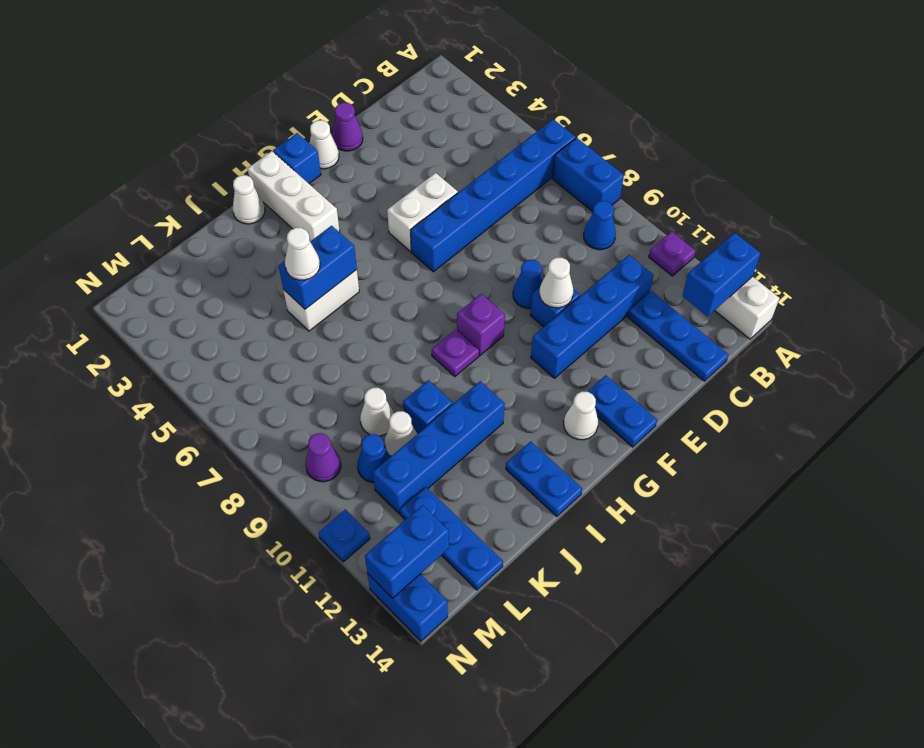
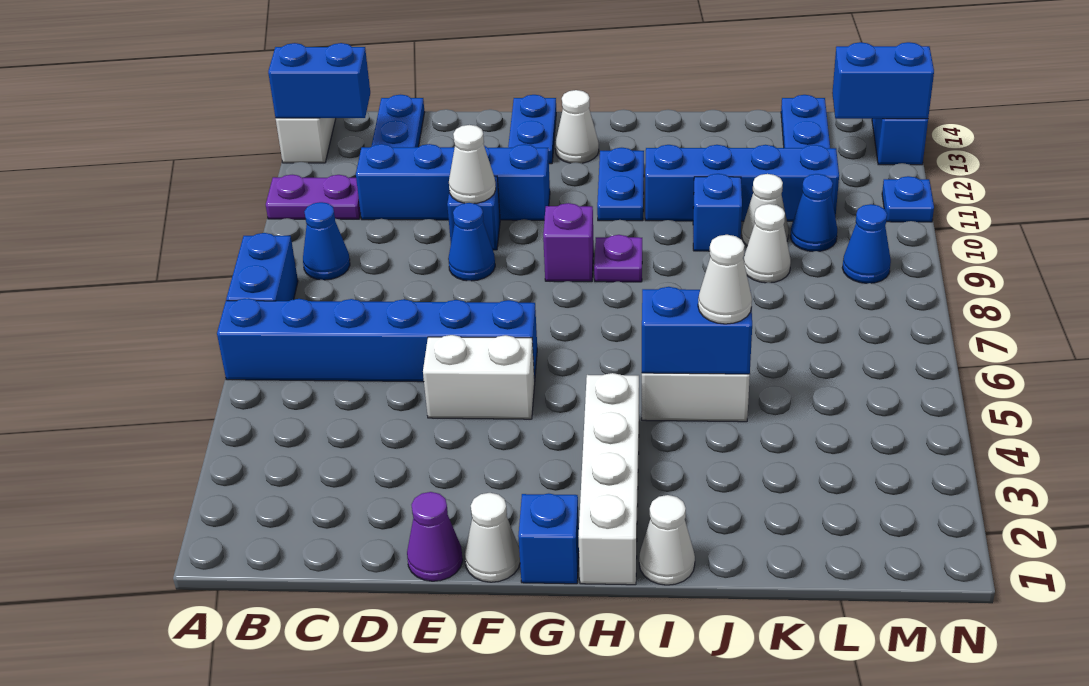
purple 1x1 plate [649,231,696,276] -> purple 1x2 plate [266,175,361,219]
white 1x3 brick [248,151,340,241] -> white 1x4 brick [579,373,639,585]
blue 1x2 plate [506,442,582,517] -> blue 1x2 plate moved to [597,148,644,221]
purple 1x1 cone [306,433,341,482] -> blue 1x1 cone [842,204,891,283]

